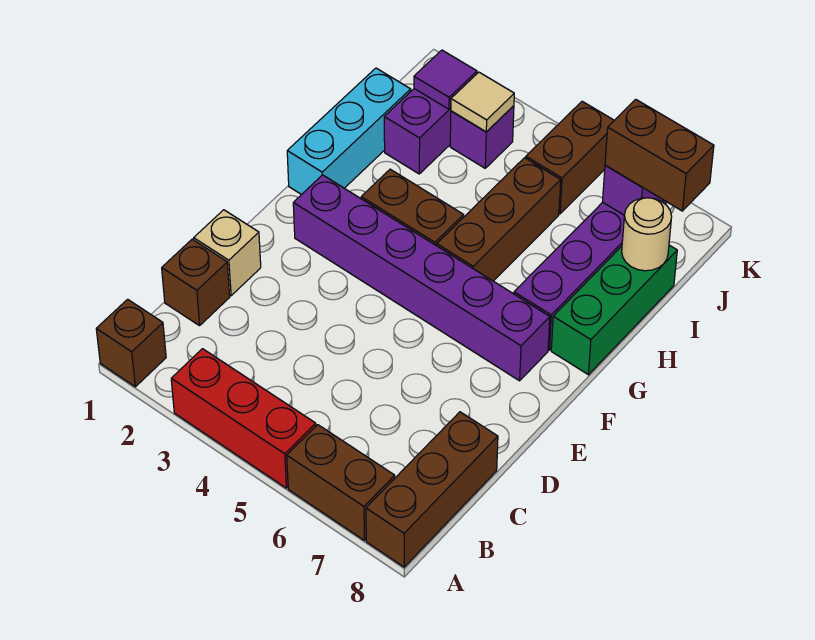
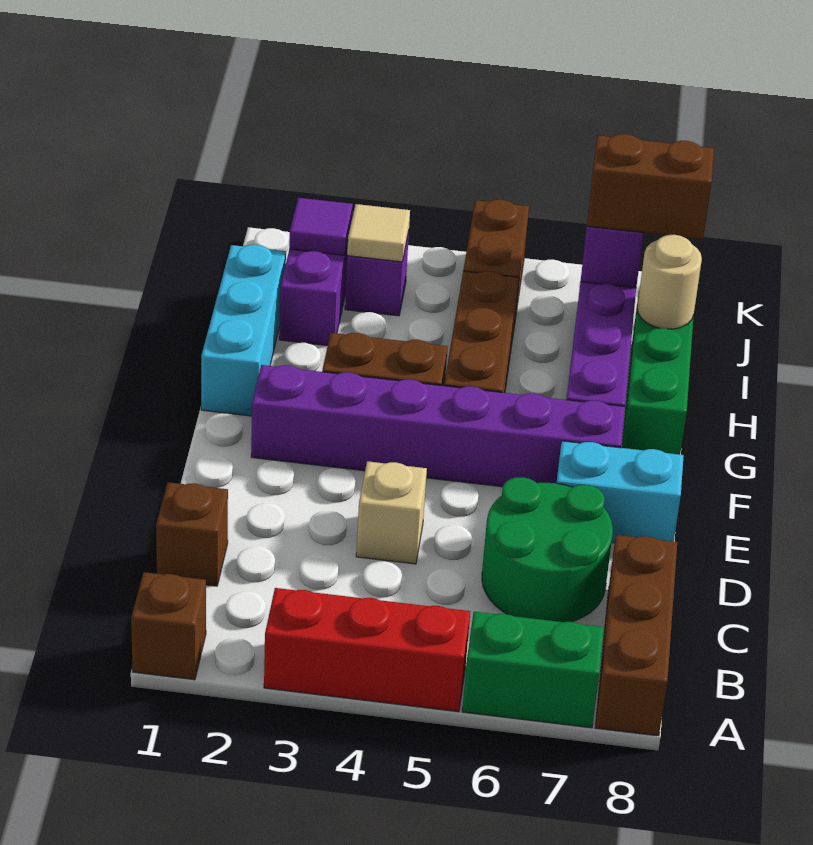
brown 1x2 brick [287,425,395,541] -> green 1x2 brick [462,612,604,728]
none -> green 2x2 round brick [482,477,613,622]
tan 1x1 brick [194,210,261,296] -> tan 1x1 brick moved to [356,461,427,564]
none -> cyan 1x2 brick [557,441,684,543]

